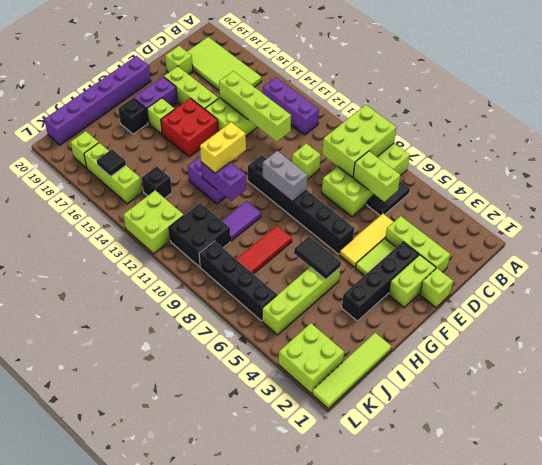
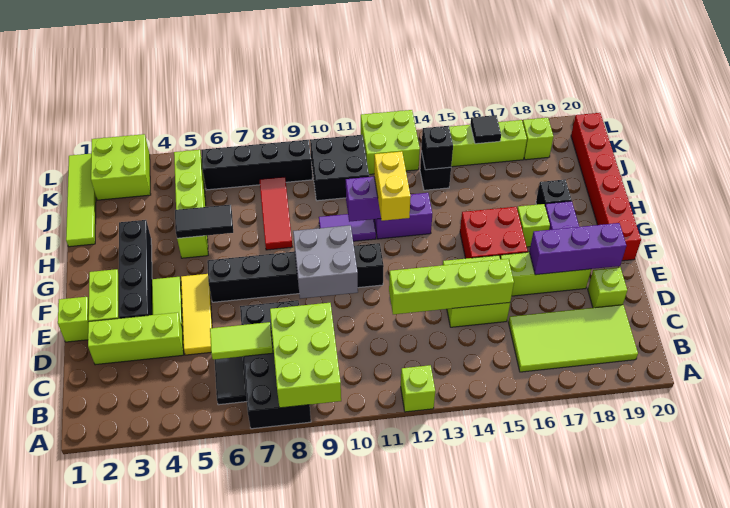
lime 2x4 brick [322,143,410,217] -> black 2x4 brick [240,300,311,429]
purple 1x3 brick [263,77,319,135] -> purple 1x3 brick moved to [529,223,626,275]
lime 1x2 brick [353,151,401,202] -> lime 1x2 tile [210,322,273,360]
lime 1x1 brick [292,143,321,180] -> lime 1x1 brick moved to [401,365,435,412]
grey 1x2 brick [263,151,308,201] -> grey 2x2 brick [293,225,358,299]
purple 1x6 brick [44,56,151,145] -> red 1x6 brick [571,113,641,261]
purple 1x2 tile [222,201,261,241] -> purple 1x2 tile turned to [319,214,376,241]
none -> black 1x1 brick [421,126,453,170]

